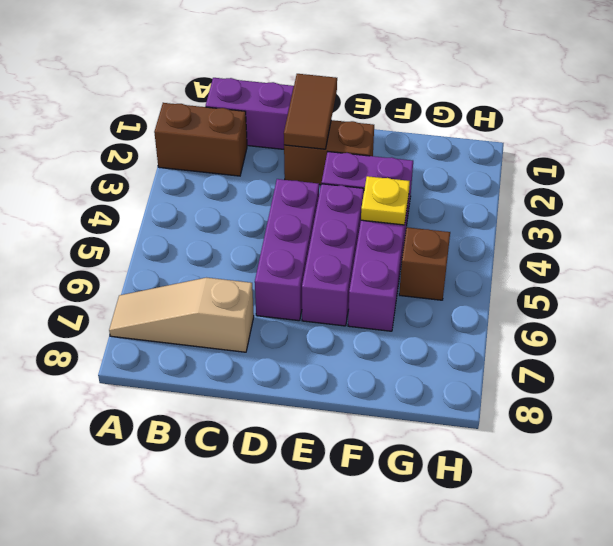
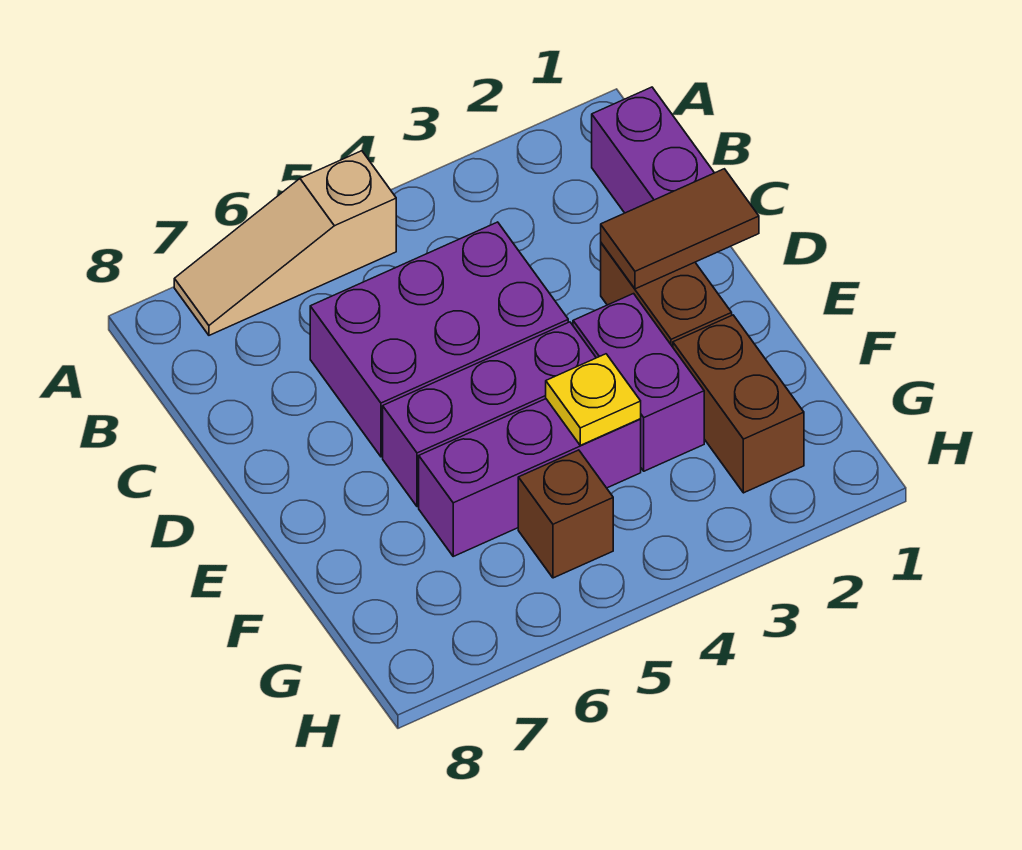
brown 1x2 brick [154,103,247,176] -> brown 1x2 brick moved to [673,315,804,493]
tan 1x3 slope [109,278,254,352] -> tan 1x3 slope turned to [174,151,396,335]
purple 1x3 brick [255,179,319,321] -> purple 2x3 brick [310,222,568,457]

